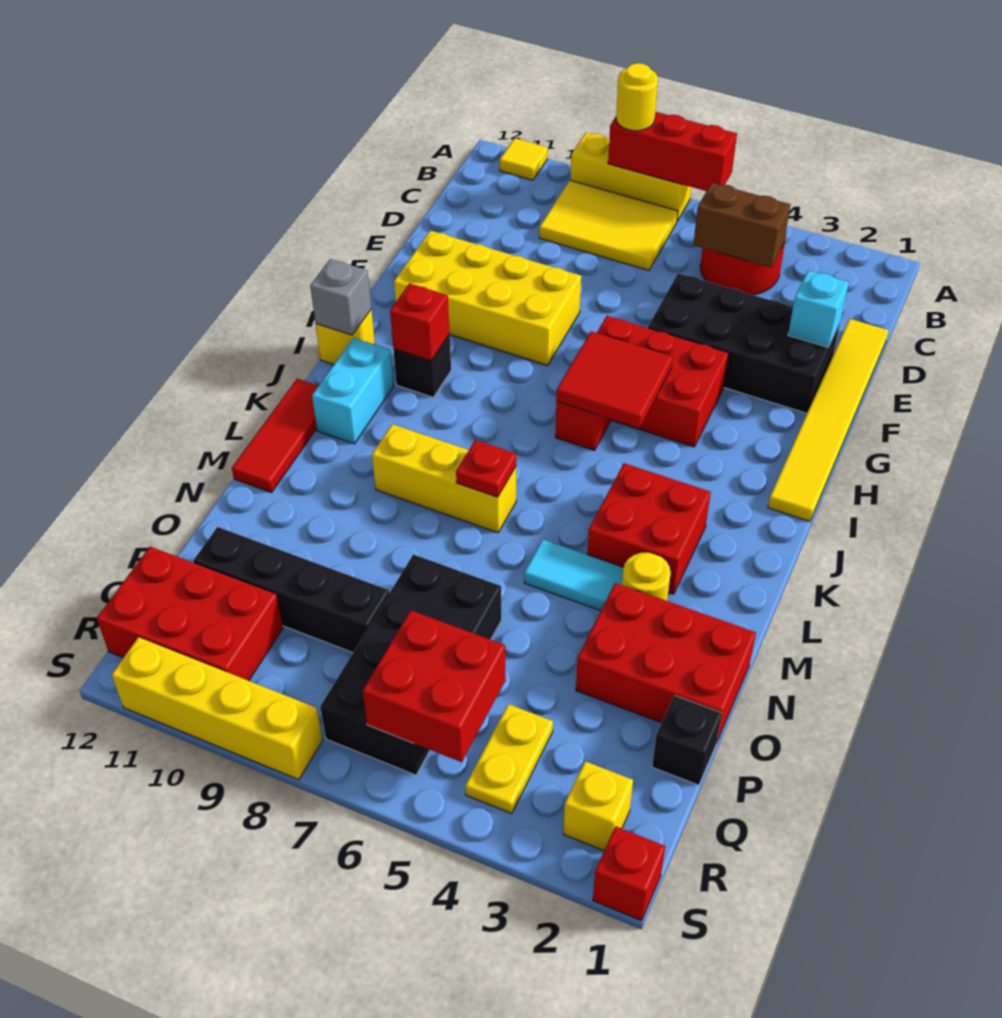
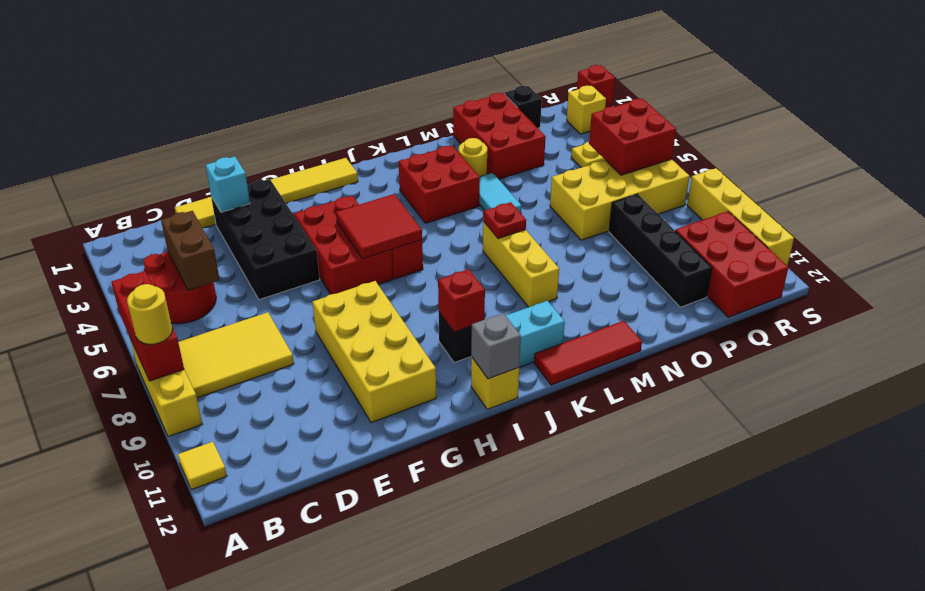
yellow 2x3 tile [539,180,678,270] -> yellow 2x3 tile turned to [178,312,294,398]
black 2x4 brick [320,554,501,775] -> yellow 2x4 brick [550,159,690,240]

